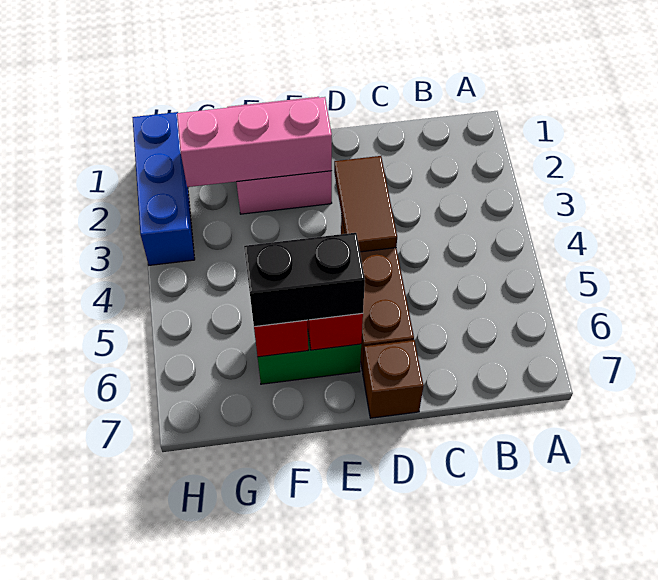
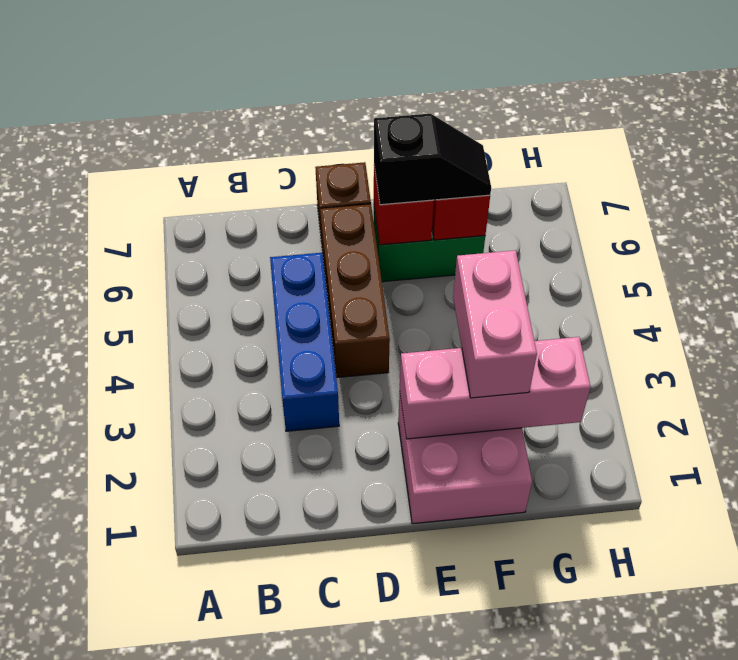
brown 1x2 tile [334,156,397,252] -> none
black 1x2 brick [244,233,365,327] -> black 1x2 slope [374,114,491,205]
none -> pink 1x2 brick [453,250,537,398]
blue 1x3 brick [132,112,195,265] -> blue 1x3 brick moved to [270,253,339,431]

